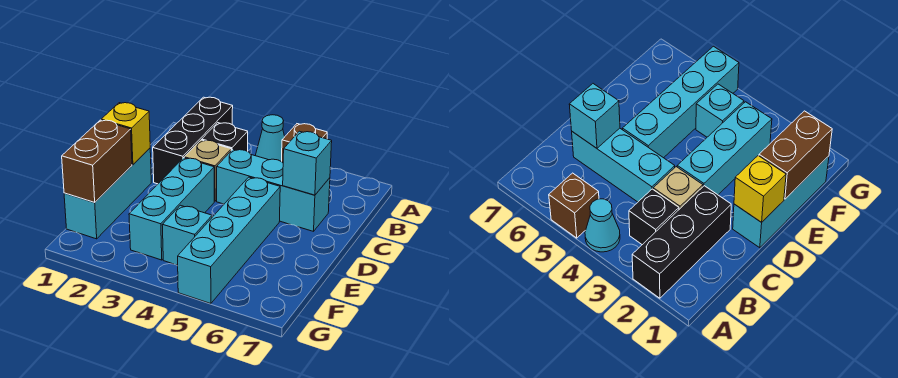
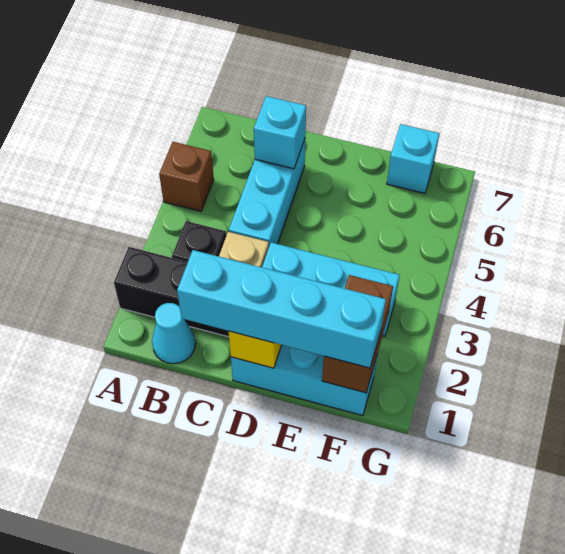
cyan 1x1 cone [256,115,285,162] -> cyan 1x1 cone moved to [152,303,195,364]
cyan 1x4 brick [178,177,280,304] -> cyan 1x4 brick moved to [177,250,386,368]
brown 1x2 brick [62,120,132,202] -> brown 1x2 brick turned to [322,275,393,393]
cyan 1x1 brick [162,205,212,265] -> cyan 1x1 brick moved to [387,124,440,193]

